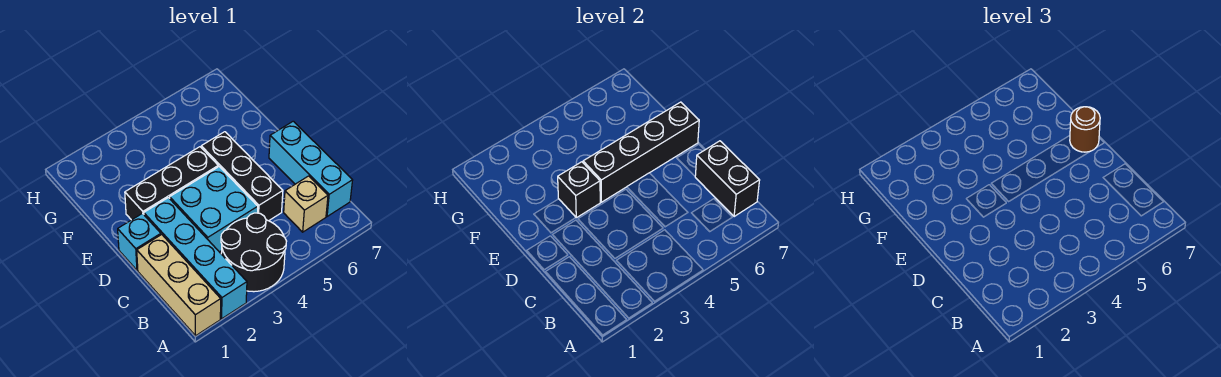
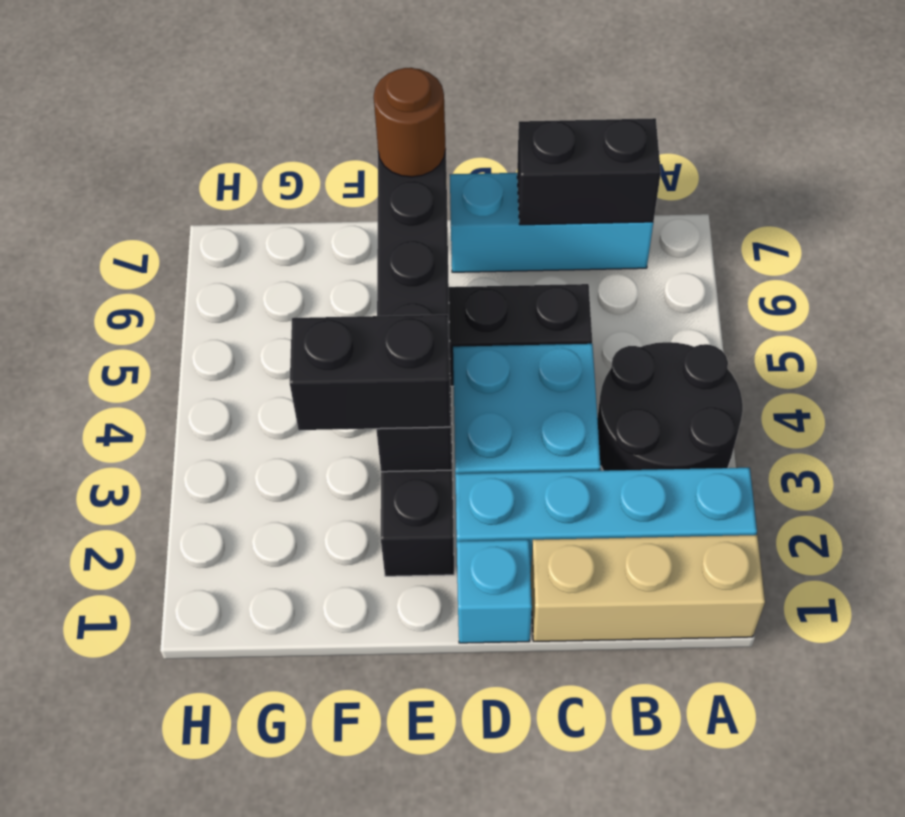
tan 1x1 brick [284,176,328,232] -> none
none -> black 1x2 brick [290,315,450,430]

